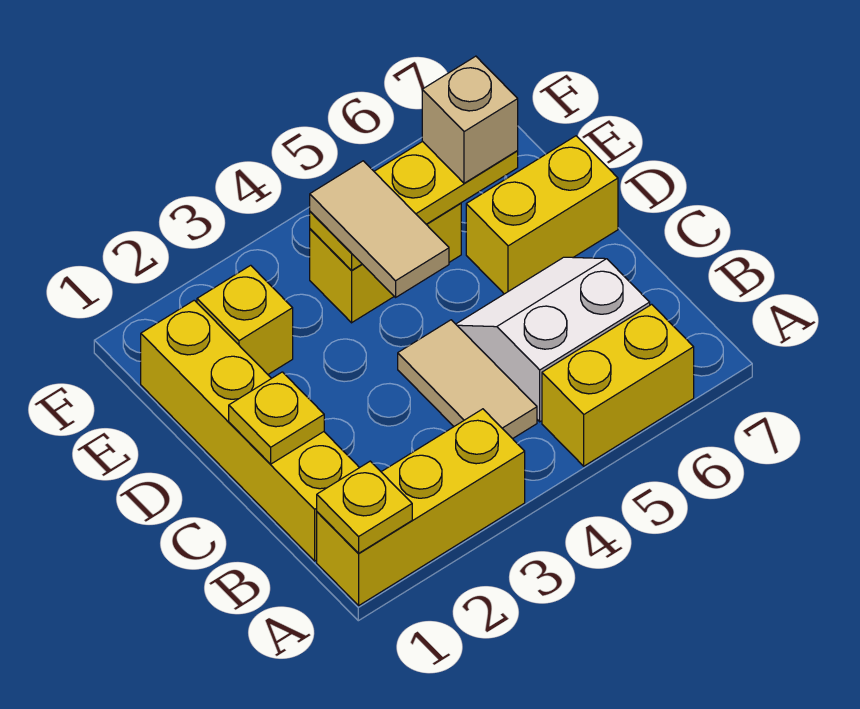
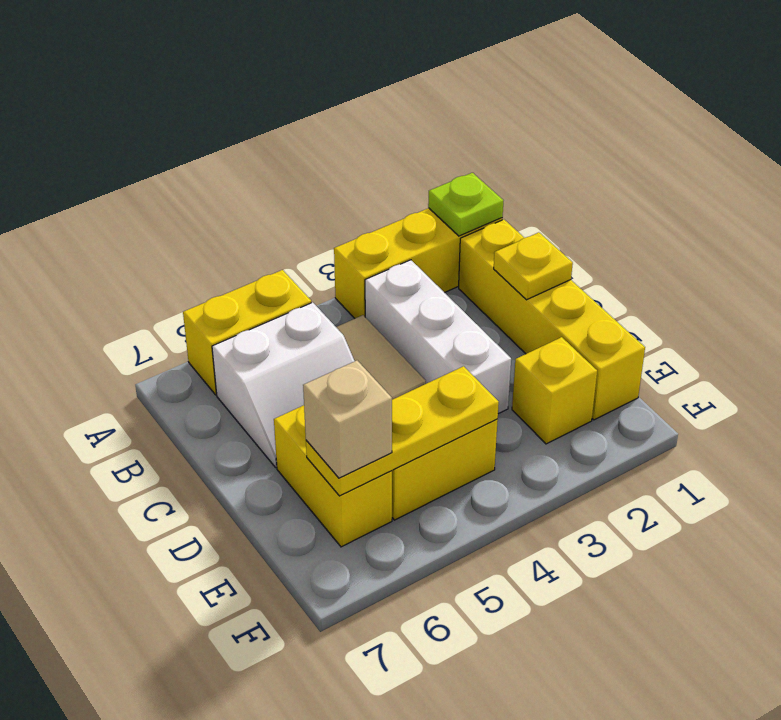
yellow 1x1 plate [317,461,412,553] -> lime 1x1 plate [428,173,503,236]
none -> white 1x3 brick [365,260,511,414]
tan 1x2 tile [310,161,449,297] -> none
yellow 1x2 brick [466,136,618,294] -> yellow 1x2 brick turned to [274,405,392,547]

